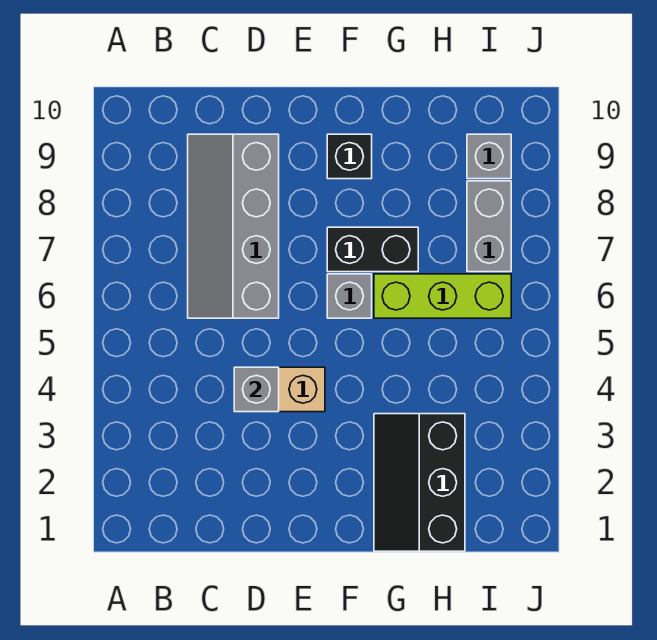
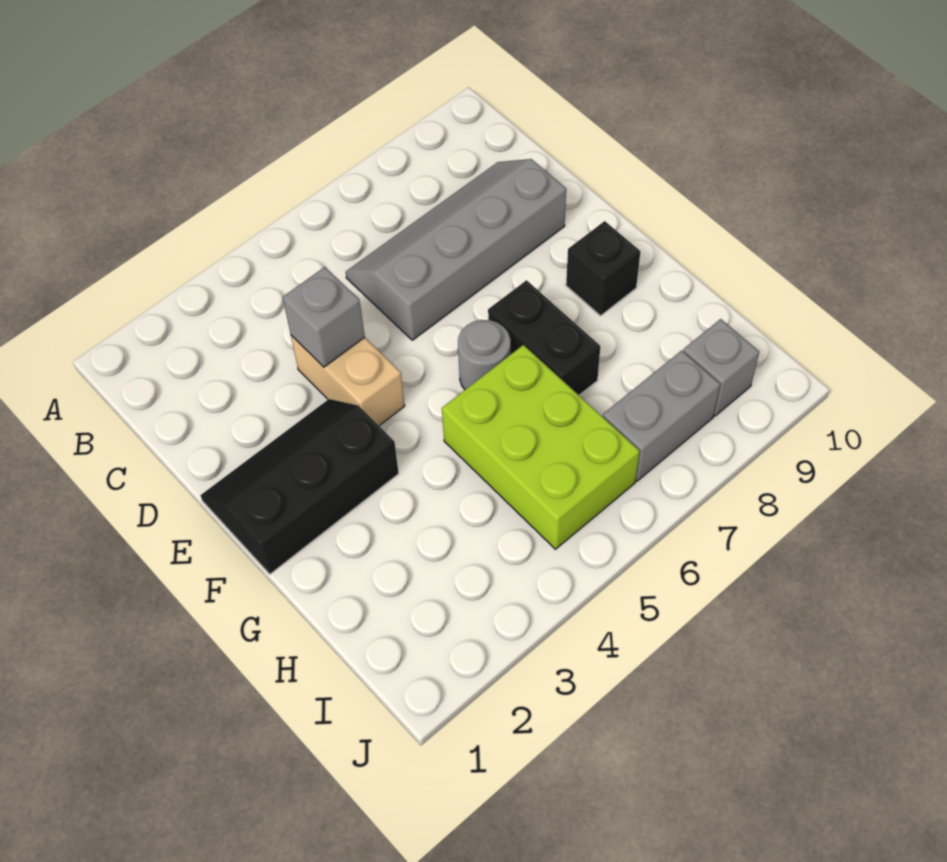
grey 1x1 brick [327,274,372,318] -> grey 1x1 round brick [458,320,511,390]
black 2x3 slope [374,414,465,551] -> black 2x3 slope moved to [200,399,399,574]
lime 1x3 brick [374,274,511,318] -> lime 2x3 brick [442,345,640,549]

